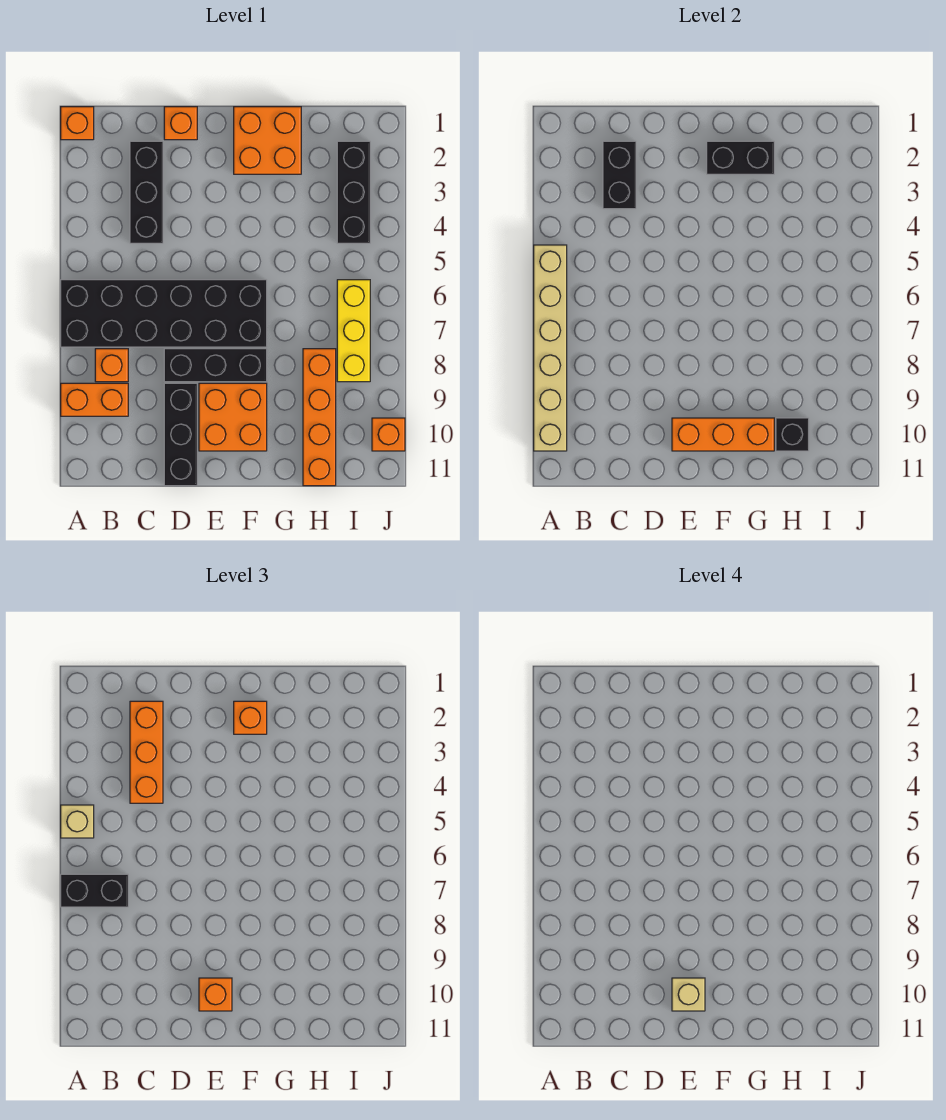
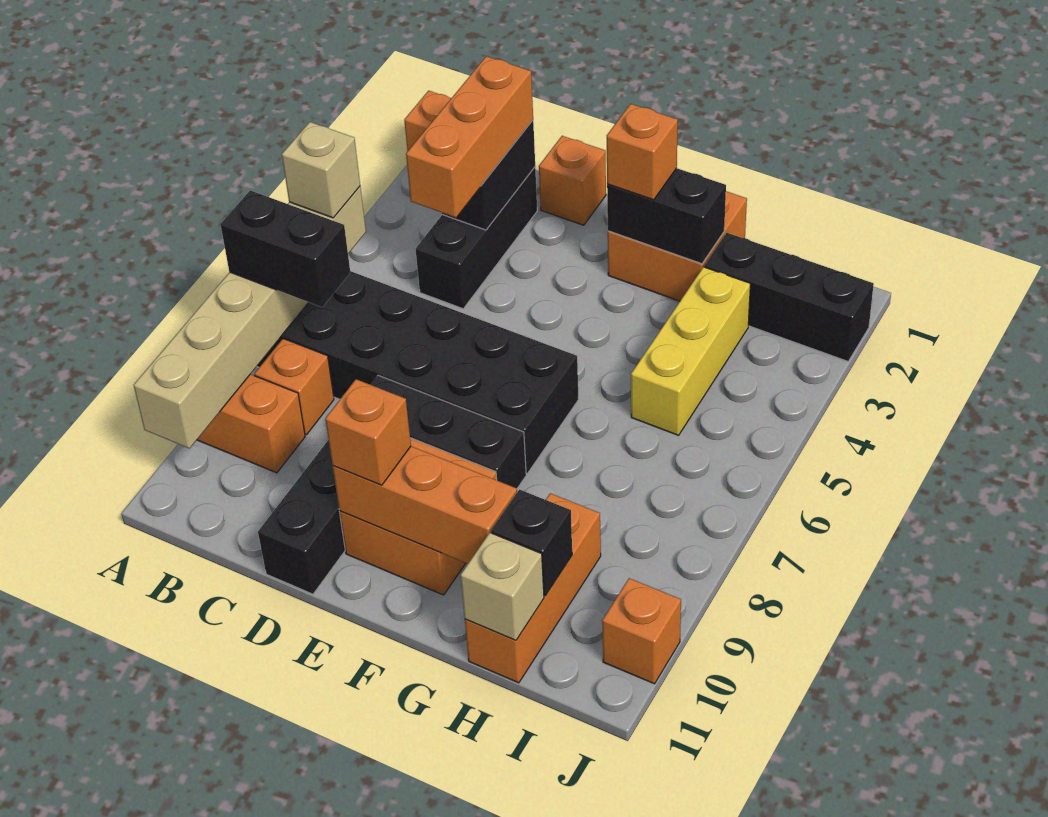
tan 1x1 brick [672,978,705,1011] -> tan 1x1 brick moved to [461,533,544,640]
orange 1x4 brick [303,349,336,486] -> orange 1x3 brick [465,493,601,683]
black 1x3 brick [337,141,370,243] -> black 1x3 brick turned to [704,233,874,361]
yellow 1x3 brick [337,280,370,382] -> yellow 1x3 brick moved to [631,267,750,435]

